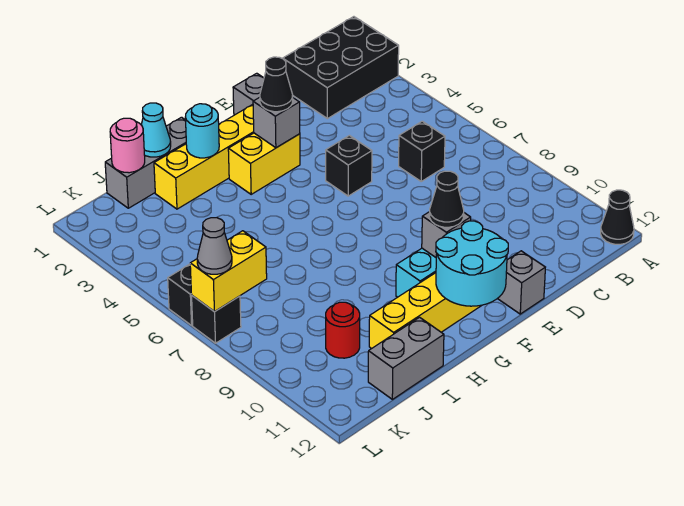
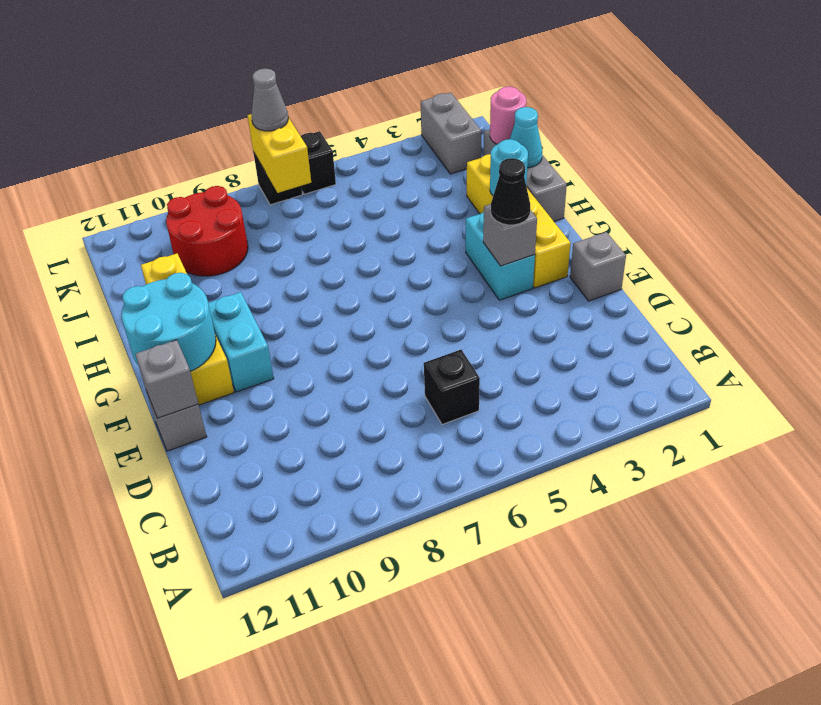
black 2x3 brick [283,17,399,119] -> none
black 1x1 cone [601,190,634,244] -> none
black 1x1 brick [326,136,372,196] -> none
yellow 1x2 brick [228,133,300,194] -> cyan 1x2 brick [466,212,535,300]
grey 1x1 brick [422,212,471,257] -> grey 1x1 brick moved to [135,340,198,418]
black 1x1 cone [430,171,464,227] -> none
grey 1x2 brick [368,317,444,399] -> grey 1x2 brick moved to [421,92,481,174]
red 1x1 round brick [326,302,360,358] -> red 2x2 round brick [166,186,248,276]

